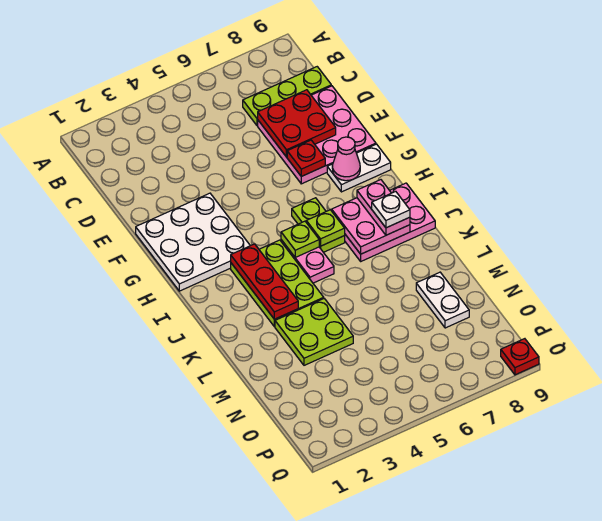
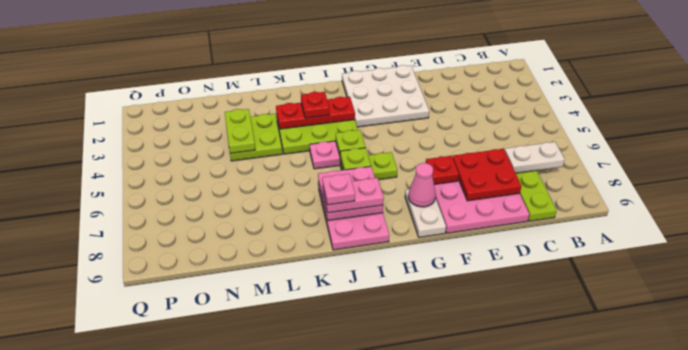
white 1x1 plate [372,191,410,228] -> pink 1x1 plate [322,174,355,205]
none -> lime 1x2 plate [225,109,255,153]
white 1x2 plate [416,272,469,328] -> white 1x2 plate moved to [505,142,565,173]
red 1x1 plate [501,339,539,375] -> red 1x1 plate moved to [301,92,329,118]

